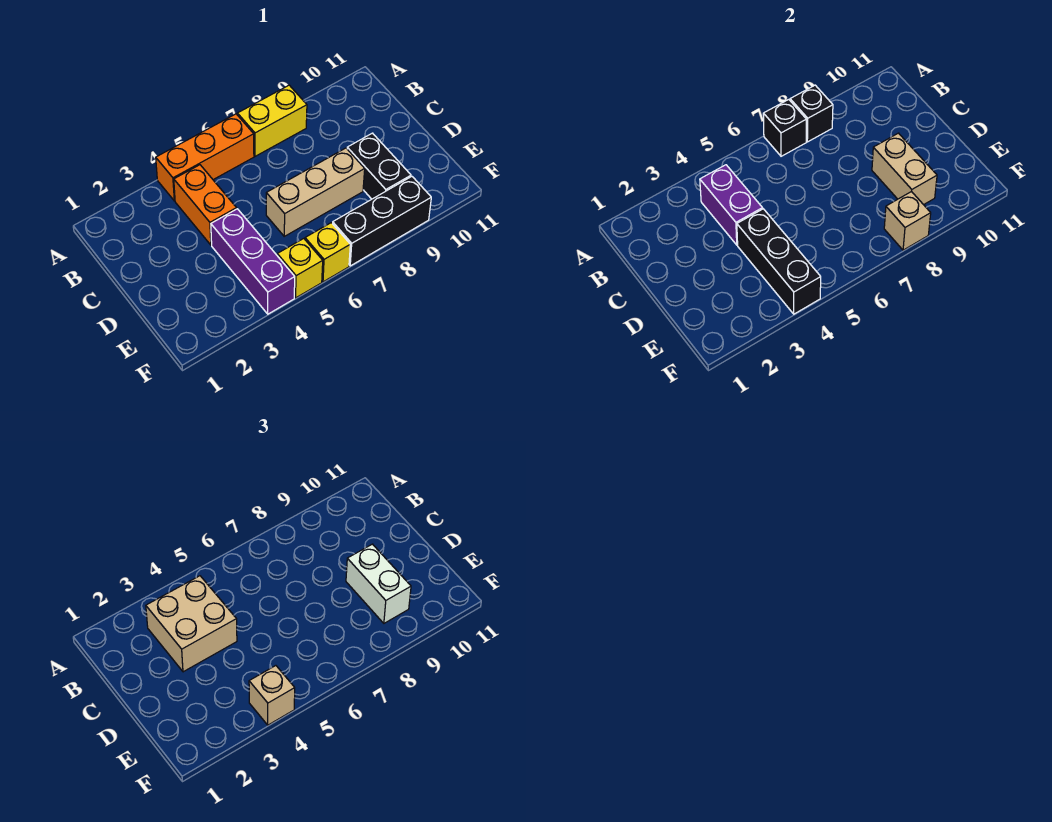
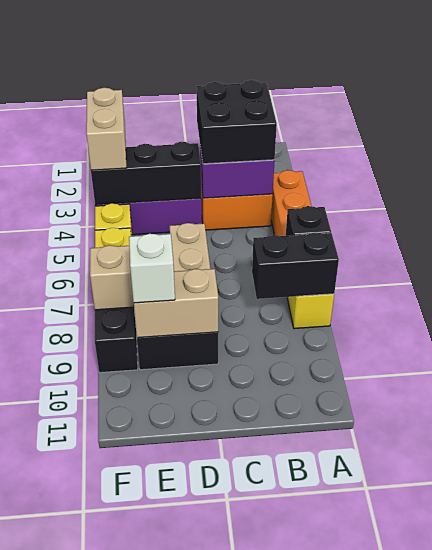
black 1x1 brick [790,85,833,142] -> black 1x2 brick [252,233,339,299]
tan 2x2 brick [146,576,237,672] -> black 2x2 brick [196,80,277,164]
white 1x2 brick [346,544,411,623] -> white 1x1 brick [129,234,175,303]
tan 1x1 brick [249,666,295,725] -> tan 1x2 brick [86,88,126,170]

